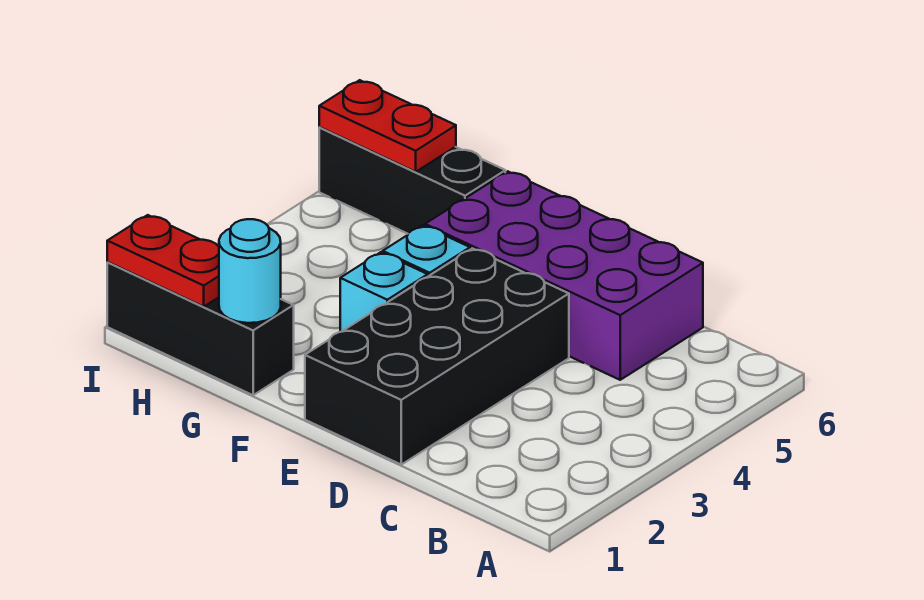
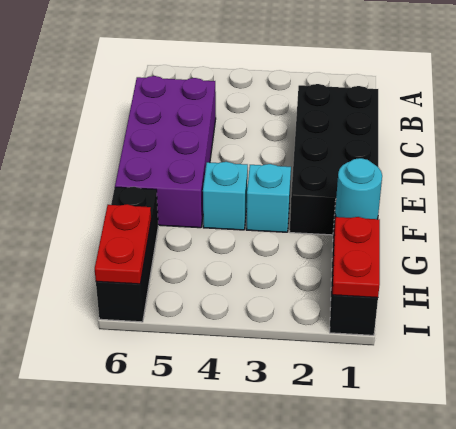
black 2x4 brick [305,249,569,465] -> black 2x4 brick turned to [290,84,378,235]

